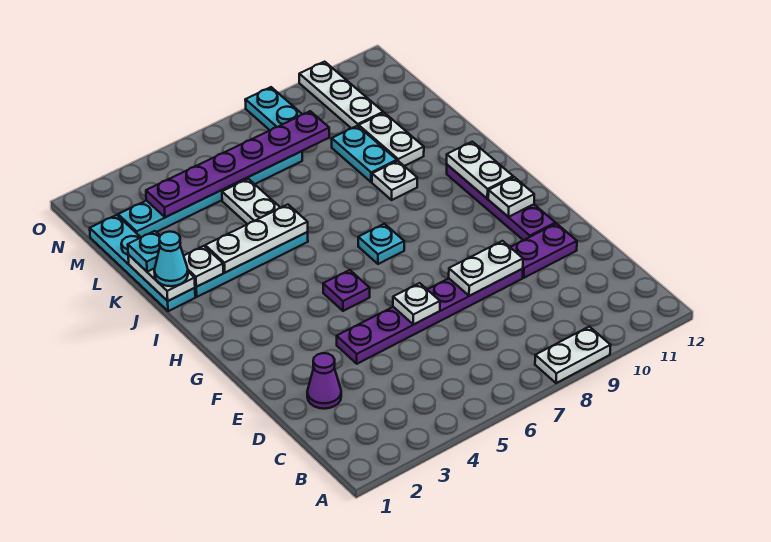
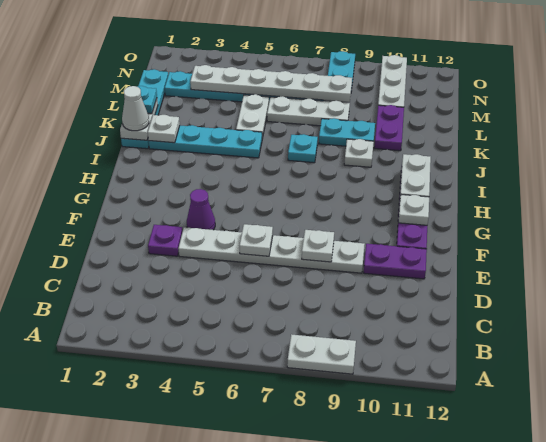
purple 1x1 cone [307,353,341,409] -> purple 1x1 cone moved to [187,189,215,230]
purple 1x6 plate [337,269,523,364] -> white 1x6 plate [178,227,365,273]
white 1x2 plate [449,241,523,296] -> white 1x1 plate [302,230,334,262]
purple 1x1 plate [323,270,370,311] -> purple 1x1 plate moved to [148,225,183,256]
cyan 1x1 plate [358,224,404,264] -> cyan 1x1 plate moved to [288,134,318,163]
cyan 1x1 cone [154,232,188,286] -> white 1x1 cone [122,86,149,131]
white 1x3 plate [205,205,308,273] -> white 1x3 plate moved to [267,96,350,126]
cyan 1x2 plate [332,126,397,182] -> cyan 1x2 plate turned to [319,118,375,146]
white 1x2 plate [359,113,424,166] -> purple 1x2 plate [374,105,404,151]
purple 1x6 plate [146,111,329,217] -> white 1x6 plate [190,65,352,102]

